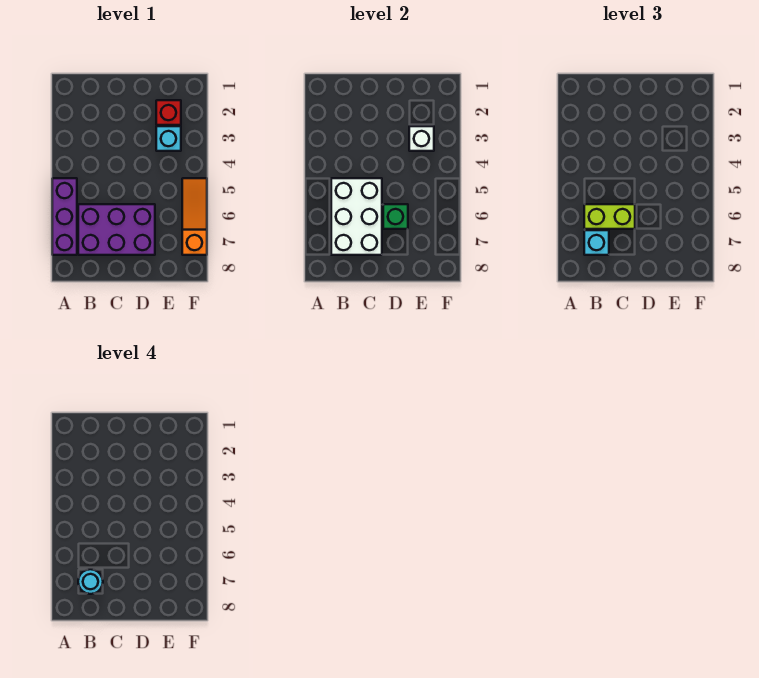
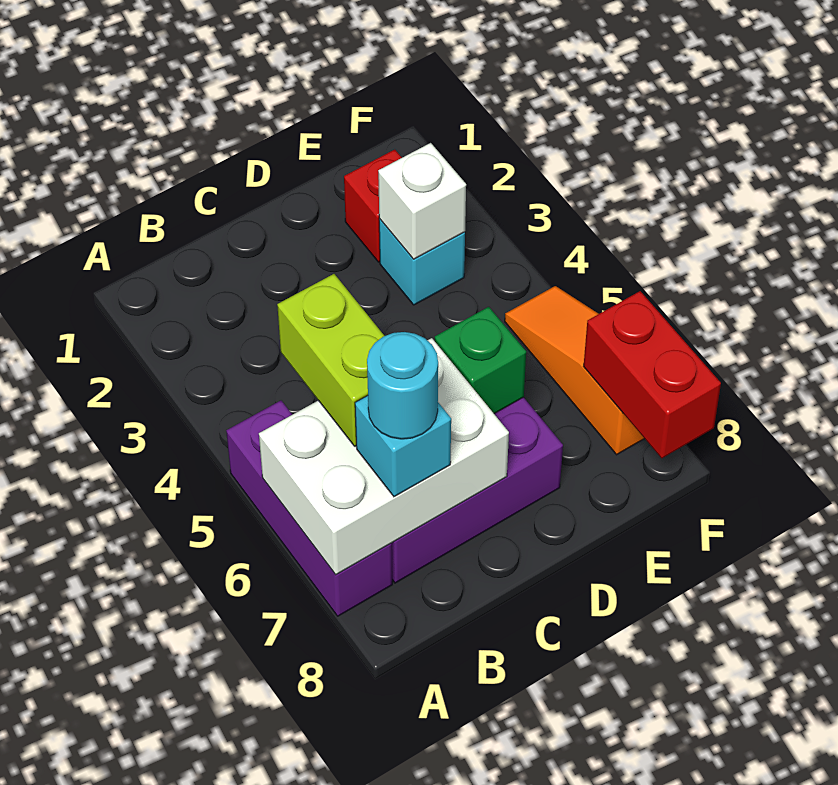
white 2x3 brick [331,178,382,255] -> white 2x3 brick turned to [259,338,509,575]
lime 1x2 brick [584,204,635,229] -> lime 1x2 brick turned to [277,274,384,446]
none -> red 1x2 brick [583,291,721,458]

